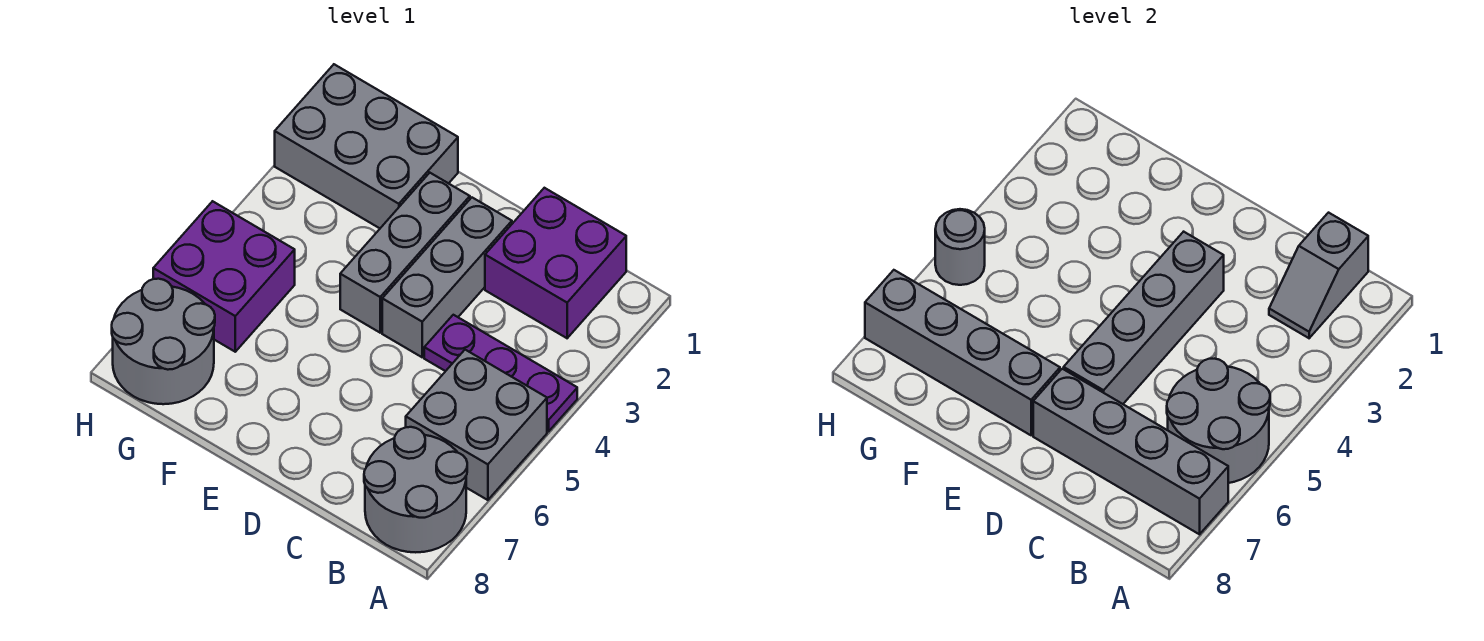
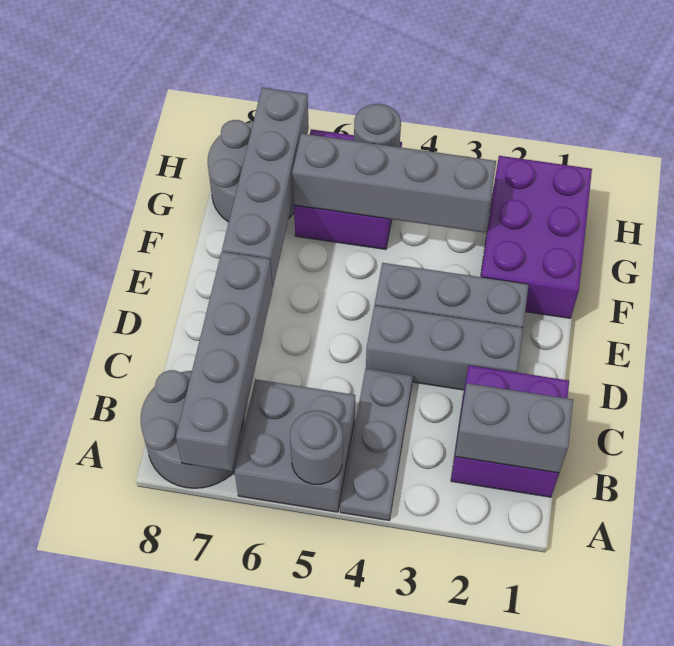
purple 1x3 plate [424,315,577,432] -> grey 1x3 plate [340,368,413,520]
grey 2x2 round brick [1167,359,1270,483] -> grey 1x1 round brick [290,411,343,484]
grey 1x2 slope [1269,213,1368,338] -> grey 1x2 brick [455,383,573,473]
grey 1x4 brick [1064,232,1224,404] -> grey 1x4 brick moved to [292,133,496,233]
grey 2x3 brick [275,64,458,228] -> purple 2x3 brick [481,156,592,318]

